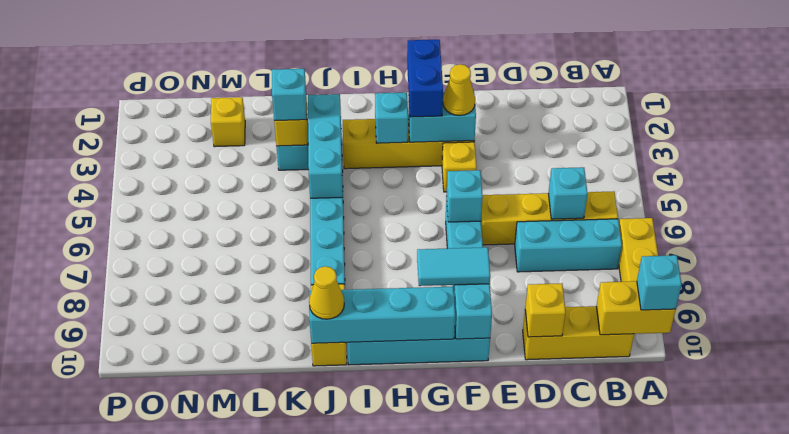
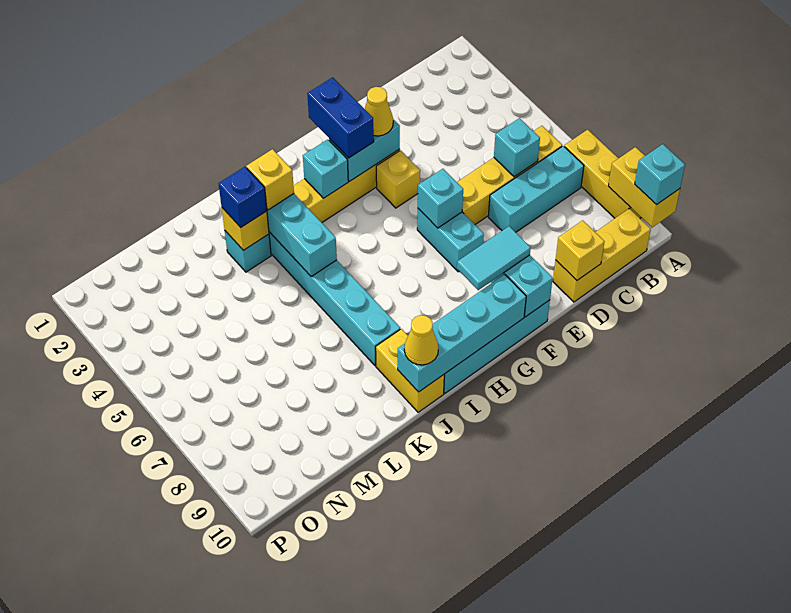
yellow 1x2 brick [596,281,676,335] -> yellow 1x2 brick turned to [608,147,680,227]
cyan 1x1 brick [272,69,307,121] -> blue 1x1 brick [219,167,267,227]
yellow 1x1 brick [211,97,245,147] -> yellow 1x1 brick moved to [246,149,294,210]

